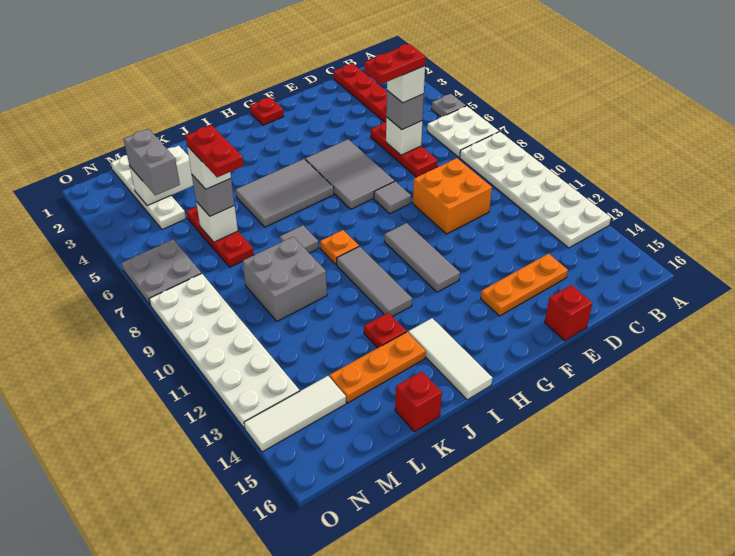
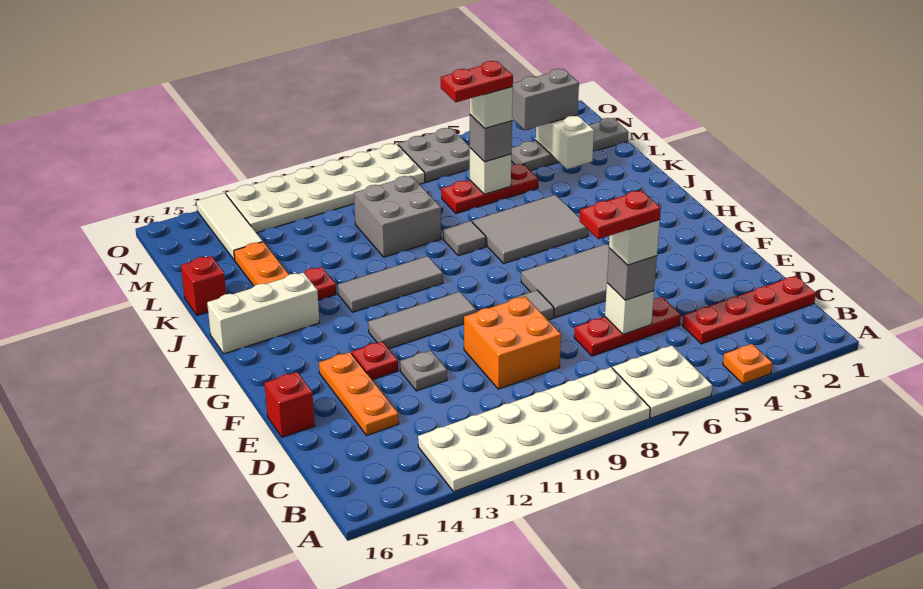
grey 1x1 plate [432,94,466,117] -> grey 1x1 plate moved to [400,350,447,391]
red 1x2 plate [364,44,426,84] -> red 1x2 plate turned to [580,190,661,239]
red 1x1 plate [250,97,284,125] -> red 1x1 plate moved to [352,341,398,380]
grey 2x3 tile [236,159,334,227] -> grey 2x3 tile turned to [472,195,588,263]
orange 1x1 plate [320,230,359,265] -> orange 1x1 plate moved to [723,344,773,384]
white 1x3 tile [408,318,492,400] -> white 1x3 brick [207,272,319,354]
white 1x4 plate [111,155,186,230] -> grey 1x4 plate [511,118,628,171]

